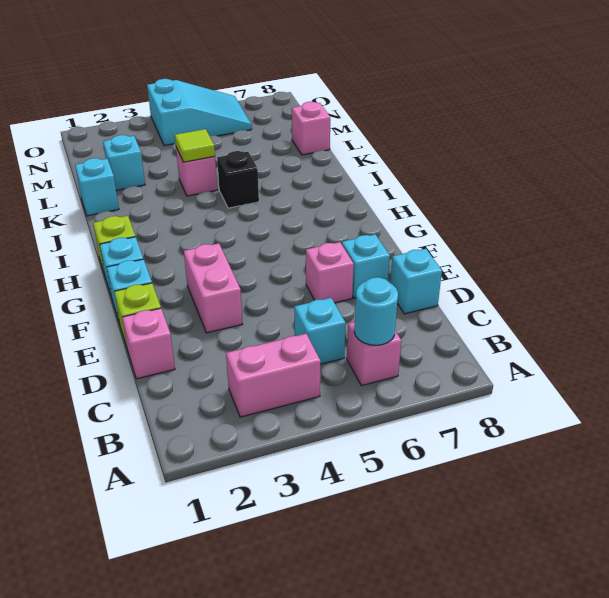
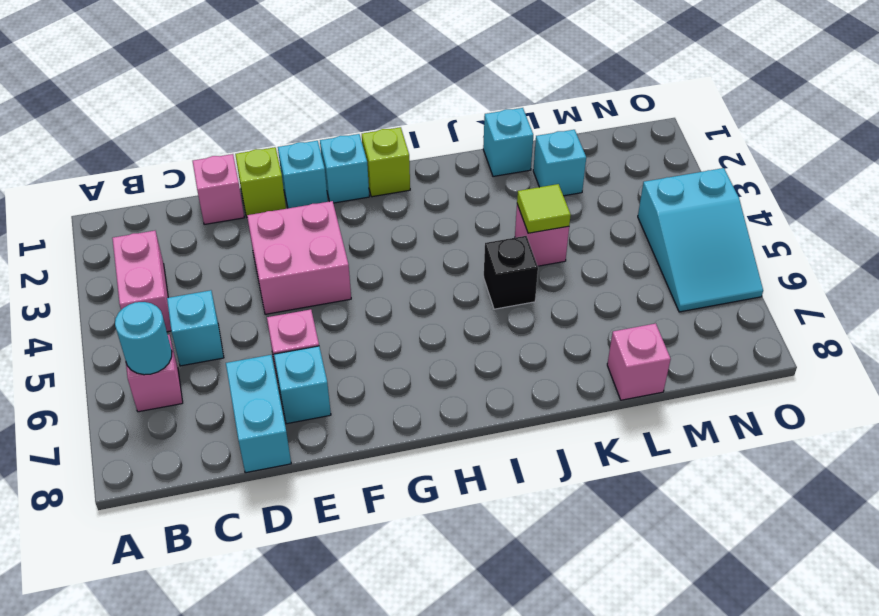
cyan 1x1 brick [390,249,442,314] -> cyan 1x2 brick [226,355,291,473]
pink 1x2 brick [184,243,242,333] -> pink 2x2 brick [247,201,351,314]

